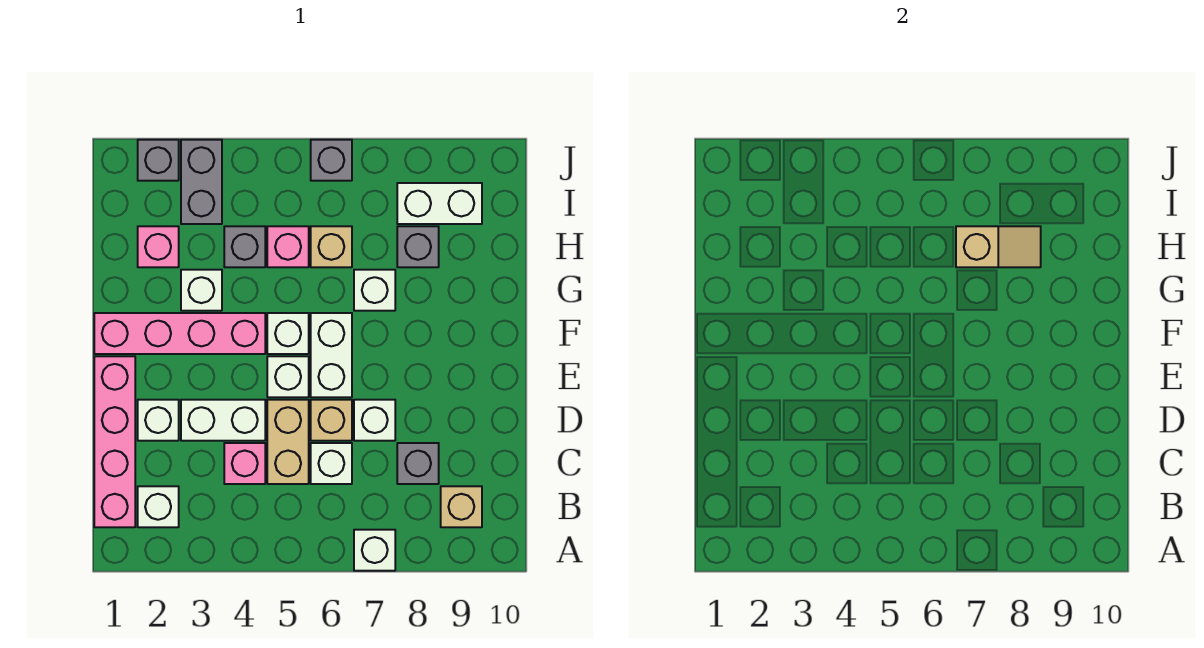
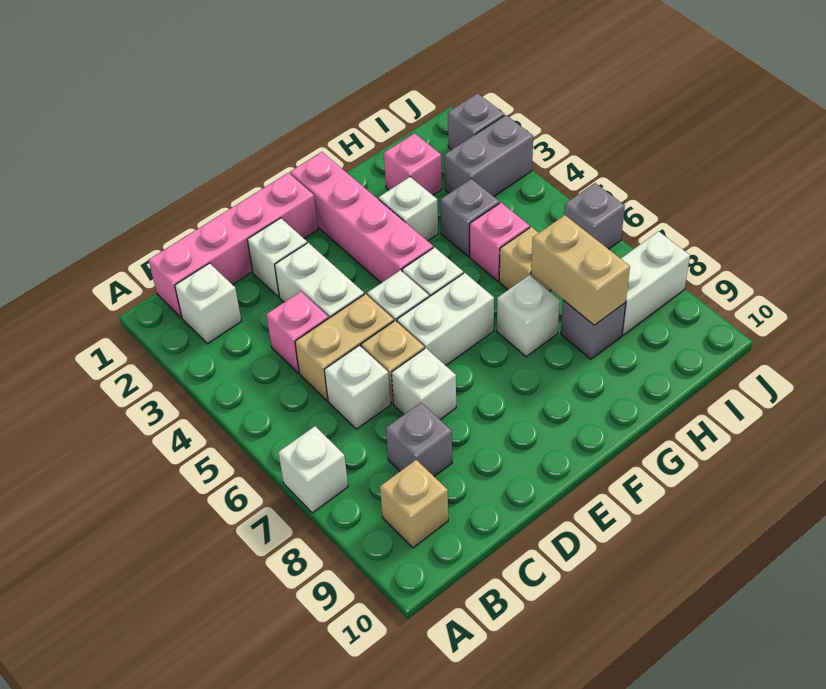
tan 1x2 slope [956,226,1041,267] -> tan 1x2 brick [531,215,630,325]
white 1x2 brick [397,183,482,224] -> white 1x2 brick turned to [621,231,690,335]

